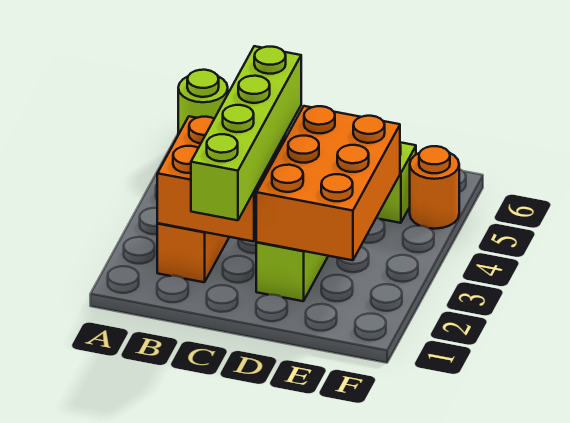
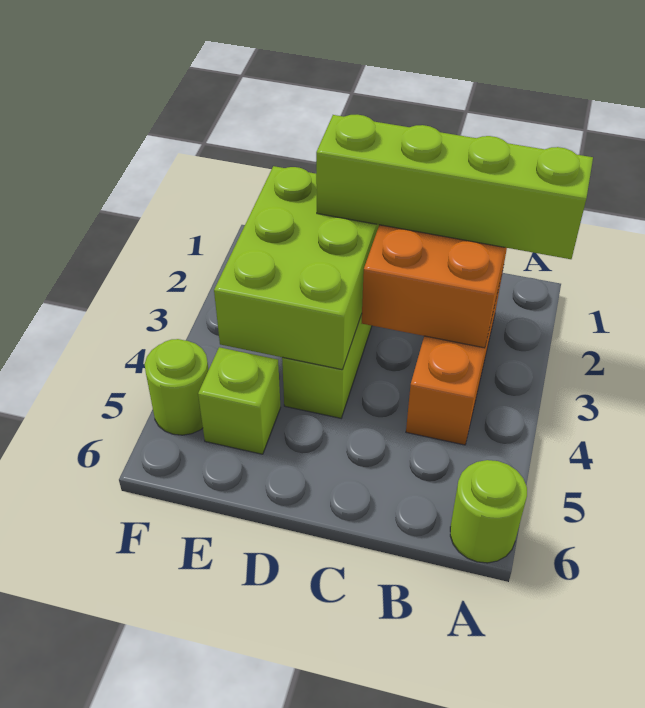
lime 1x4 brick [191,46,301,220] -> lime 1x4 brick turned to [316,115,593,259]
orange 2x3 brick [256,106,400,260] -> lime 2x3 brick [214,166,379,370]
orange 1x1 round brick [410,146,459,229] -> lime 1x1 round brick [145,339,208,435]

